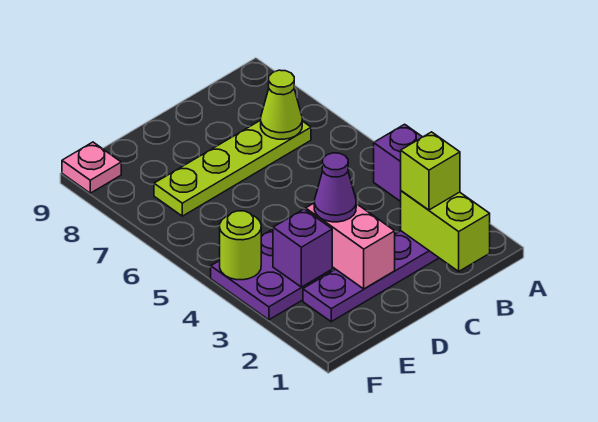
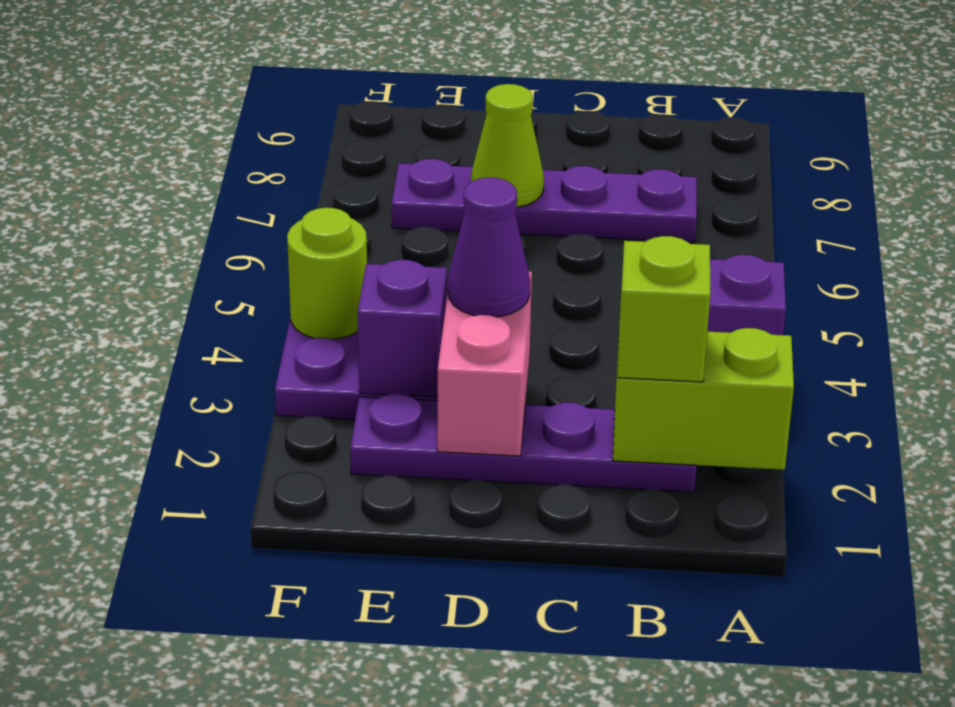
lime 1x2 brick [401,191,490,271] -> lime 1x2 brick turned to [613,328,794,470]
lime 1x4 plate [154,120,311,216] -> purple 1x4 plate [392,159,697,242]
lime 1x1 cone [261,70,302,139] -> lime 1x1 cone moved to [471,84,544,207]
pink 1x1 plate [62,142,121,193] -> none

